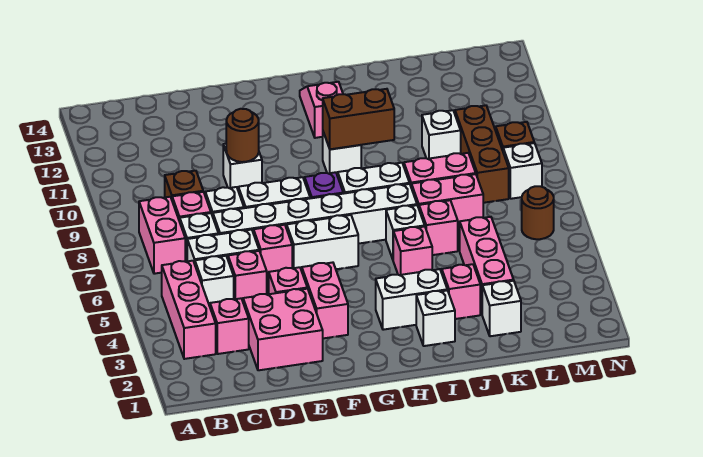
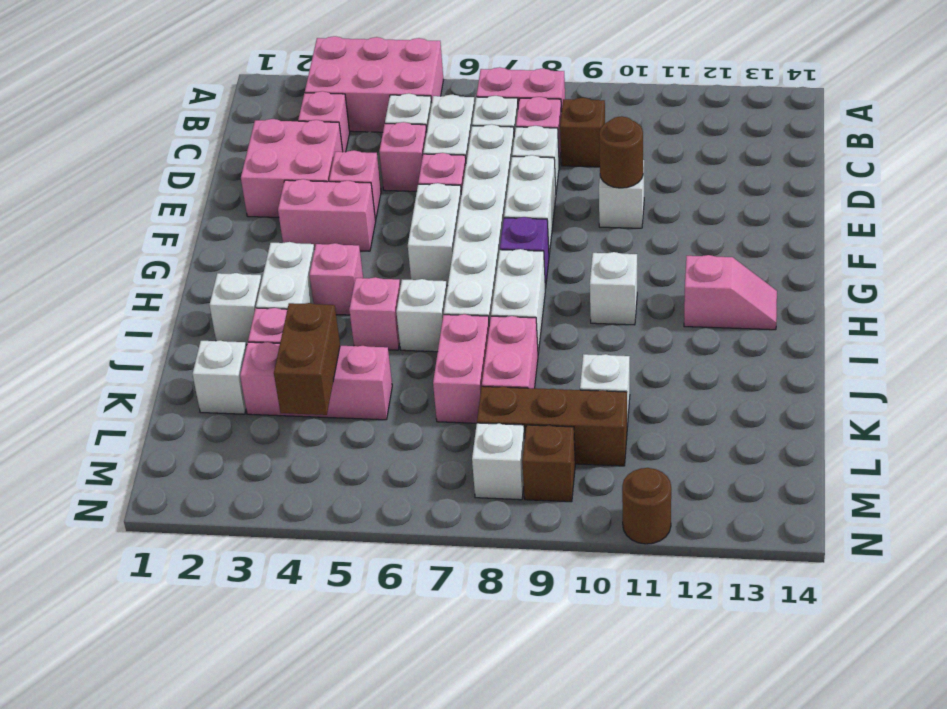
pink 1x3 brick [162,261,216,359] -> pink 2x3 brick [305,36,443,132]
brown 1x2 brick [323,89,394,149] -> brown 1x2 brick moved to [274,303,340,415]
pink 1x1 brick [419,200,458,255] -> pink 1x1 brick moved to [309,243,363,315]
brown 1x1 round brick [522,186,554,239] -> brown 1x1 round brick moved to [622,468,671,544]

